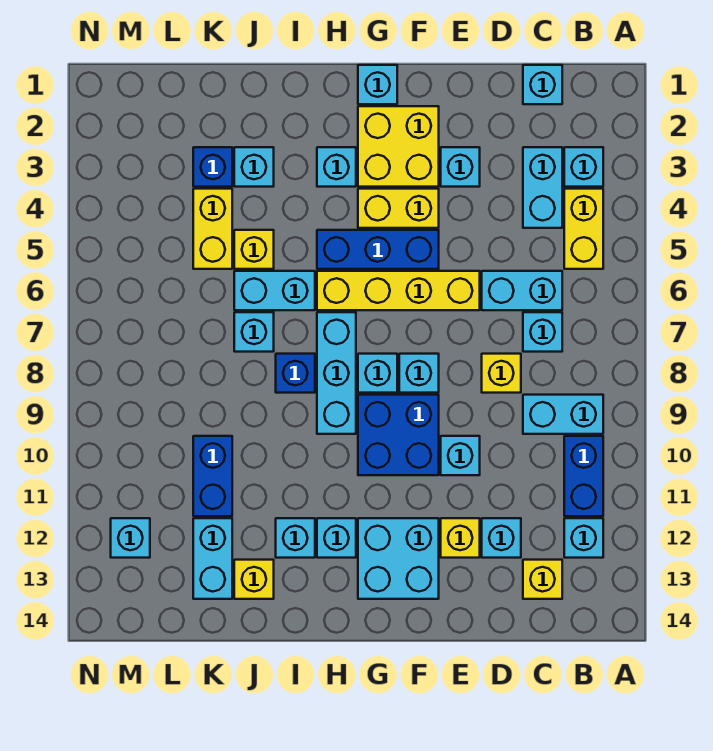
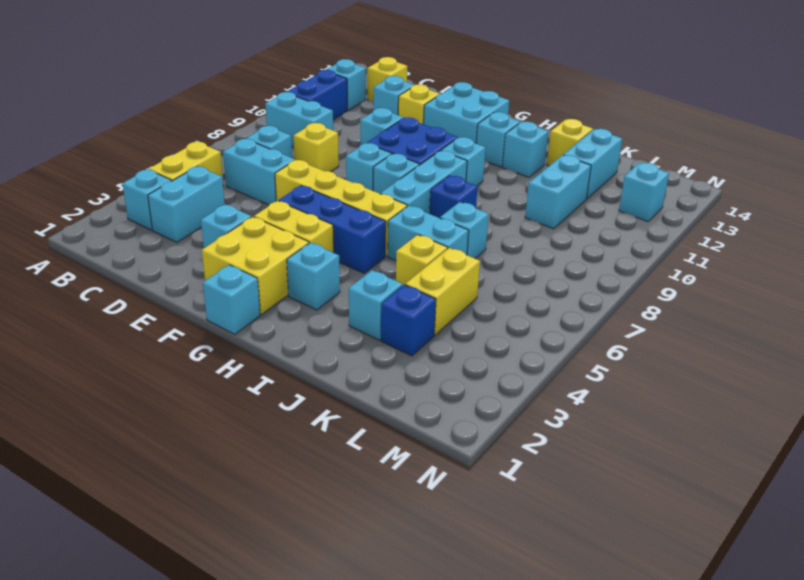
cyan 1x1 brick [523,65,562,104] -> cyan 1x1 brick moved to [441,137,486,186]
blue 1x2 brick [193,436,232,516] -> cyan 1x2 brick [525,155,591,229]

